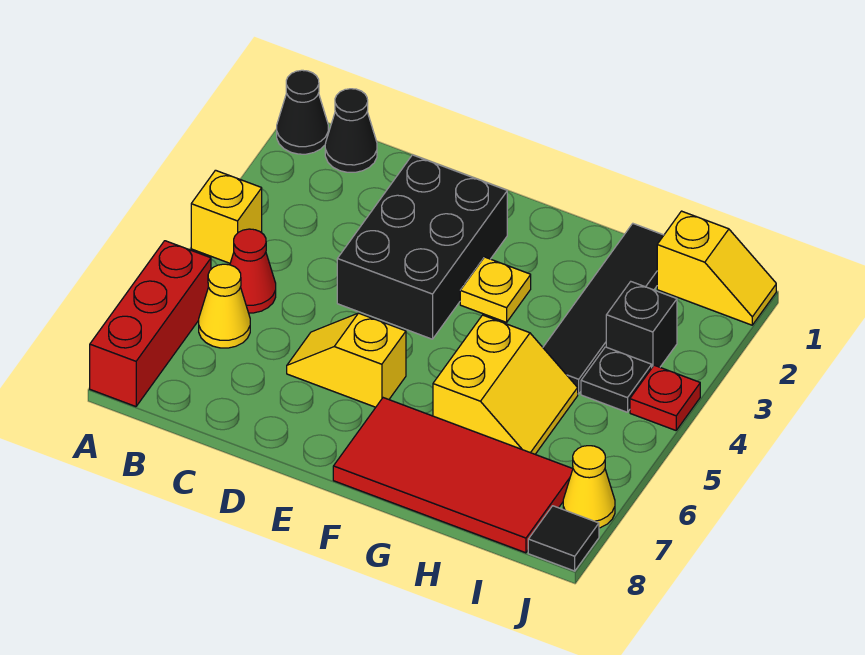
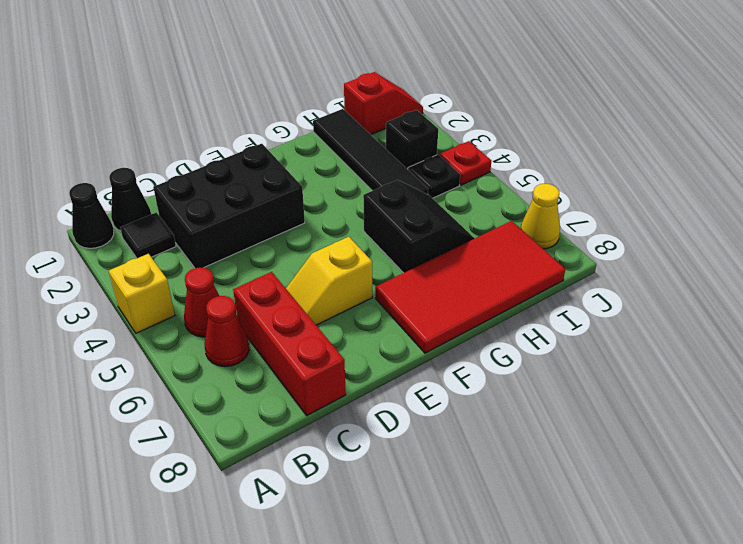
red 1x3 brick [90,241,211,407] -> red 1x3 brick moved to [233,272,346,415]
yellow 1x1 cone [199,264,250,348] -> red 1x1 cone [205,296,249,367]
black 2x3 brick [337,155,507,339] -> black 2x3 brick turned to [153,144,305,268]
yellow 1x1 plate [460,257,531,322] -> none
yellow 2x2 slope [433,315,578,454] -> black 2x2 slope [363,180,475,273]
yellow 1x2 slope [657,211,776,325] -> red 1x2 slope [344,72,423,135]
black 1x1 tile [528,506,599,571] -> black 1x1 tile moved to [120,212,176,258]

